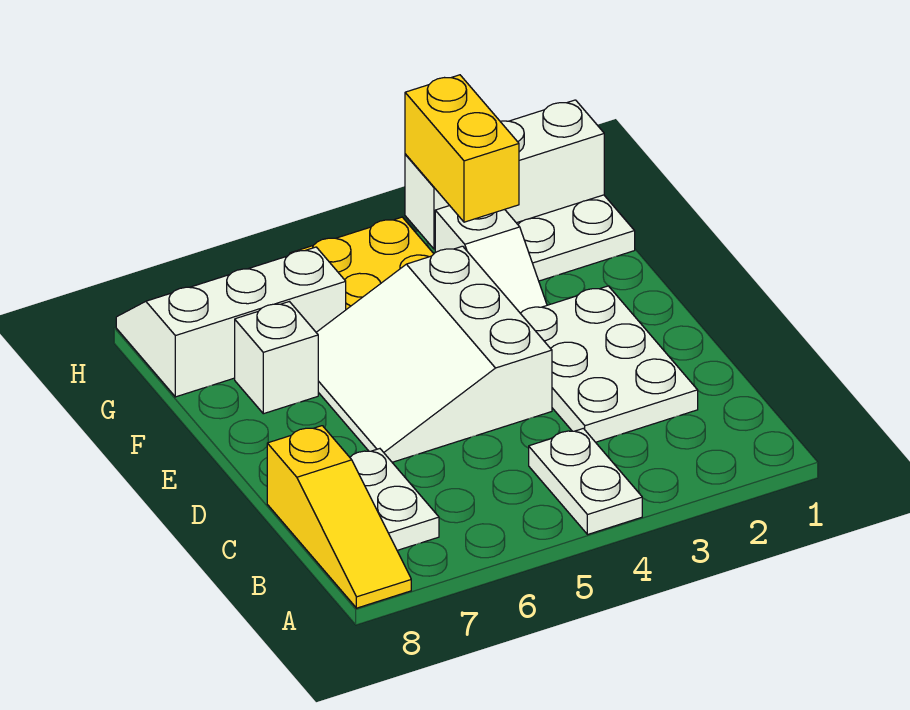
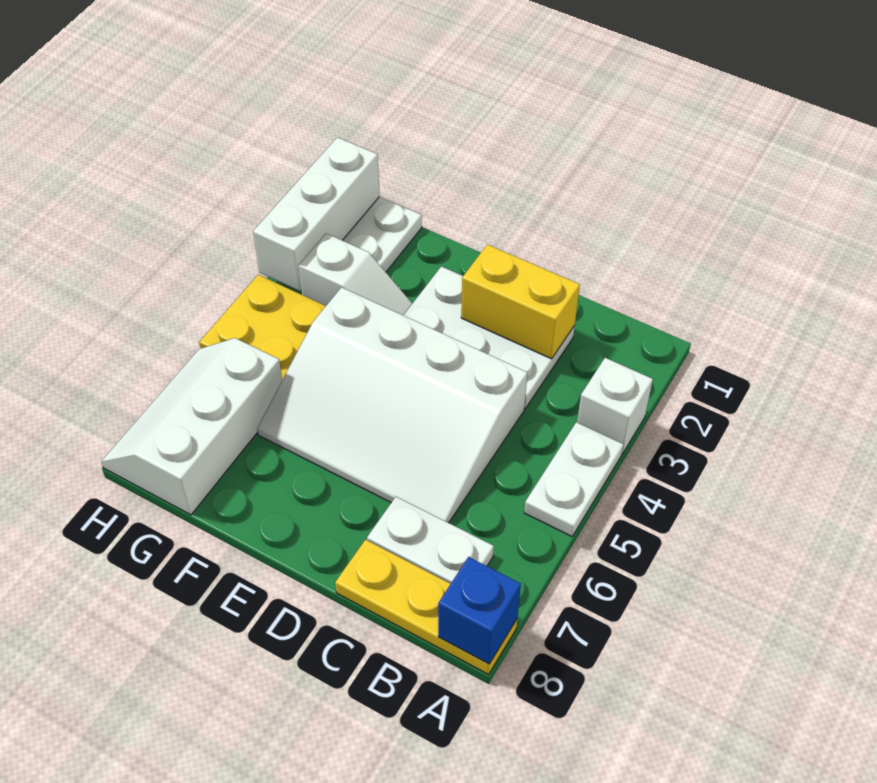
white 1x2 plate [529,428,642,535] -> white 1x2 plate turned to [524,422,623,536]
yellow 1x3 slope [267,426,411,608] -> yellow 1x3 plate [335,540,517,674]
none -> blue 1x1 brick [438,557,521,664]
white 3x3 slope [316,246,552,462] -> white 3x4 slope [257,287,527,523]
white 1x1 brick [235,302,318,414] -> white 1x1 brick moved to [577,358,653,454]
yellow 1x2 brick [405,75,519,222] -> yellow 1x2 brick moved to [461,244,580,359]

